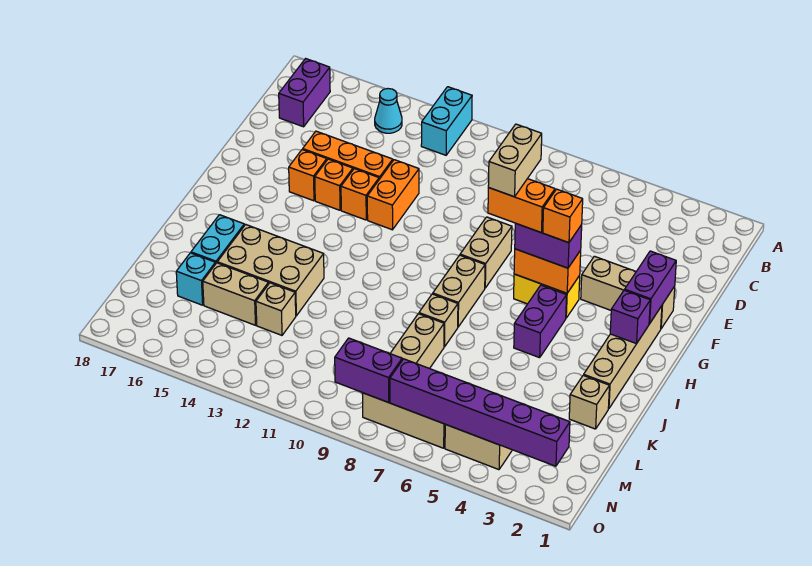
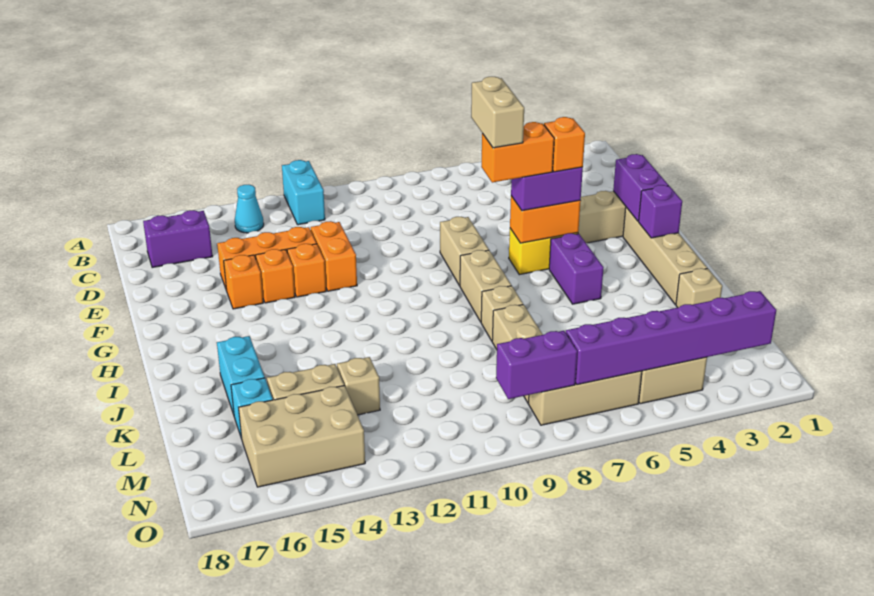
purple 1x2 brick [279,59,330,127] -> purple 1x2 brick turned to [143,210,213,268]
tan 2x3 brick [217,224,324,316] -> tan 2x3 brick moved to [238,386,365,487]

